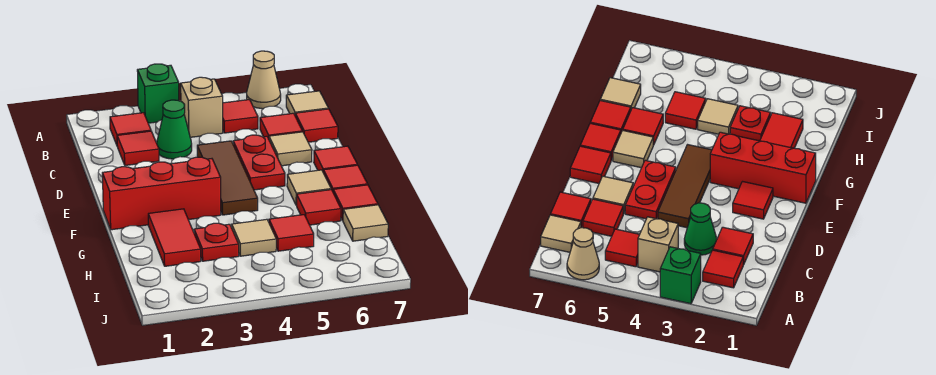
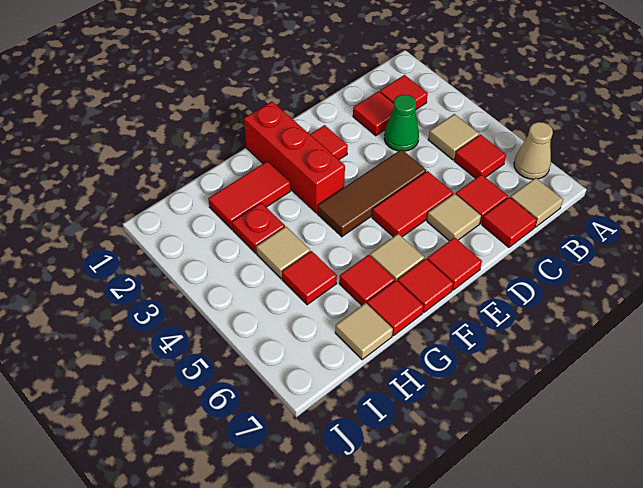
green 1x1 brick [137,64,179,123] -> none
tan 1x1 brick [181,77,223,137] -> tan 1x1 tile [428,114,479,160]
red 1x2 plate [233,135,285,190] -> red 1x2 tile [372,171,453,237]

